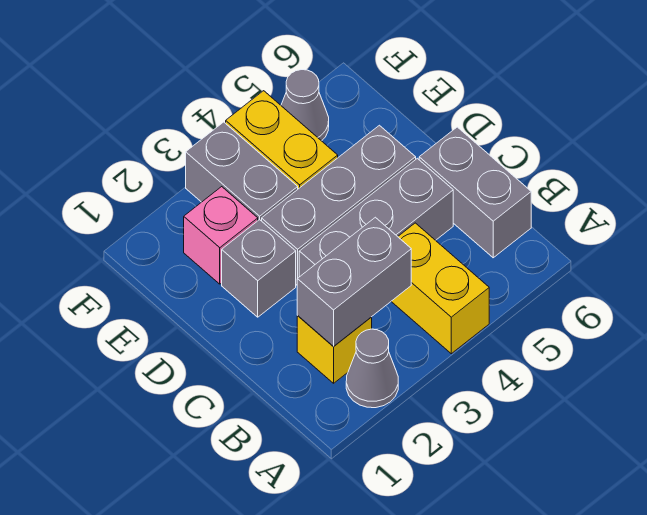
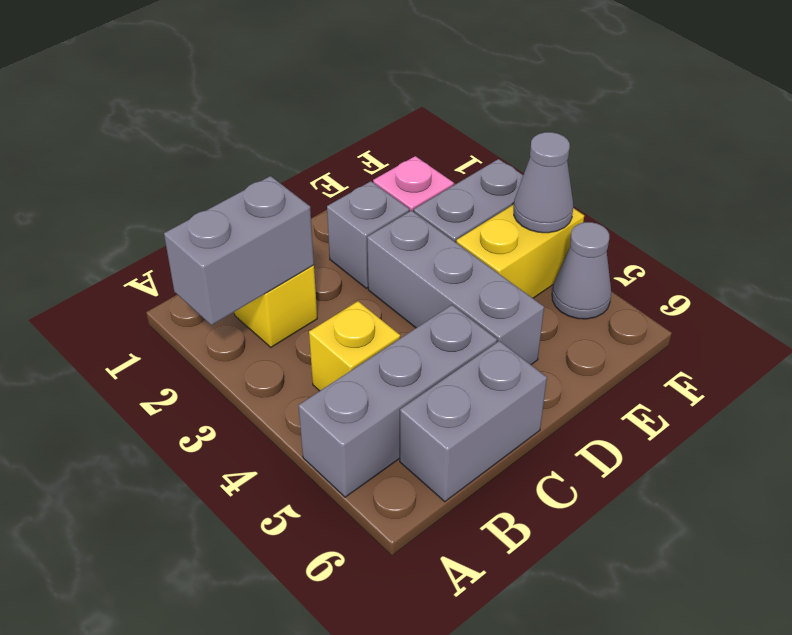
grey 1x1 cone [346,329,398,408] -> grey 1x1 cone moved to [514,132,573,233]
yellow 1x2 brick [391,223,489,354] -> yellow 1x1 brick [309,301,400,391]
grey 1x2 brick [297,217,411,346] -> grey 1x2 brick turned to [164,176,314,325]
grey 1x3 brick [299,158,453,277] -> grey 1x3 brick turned to [298,305,497,497]

